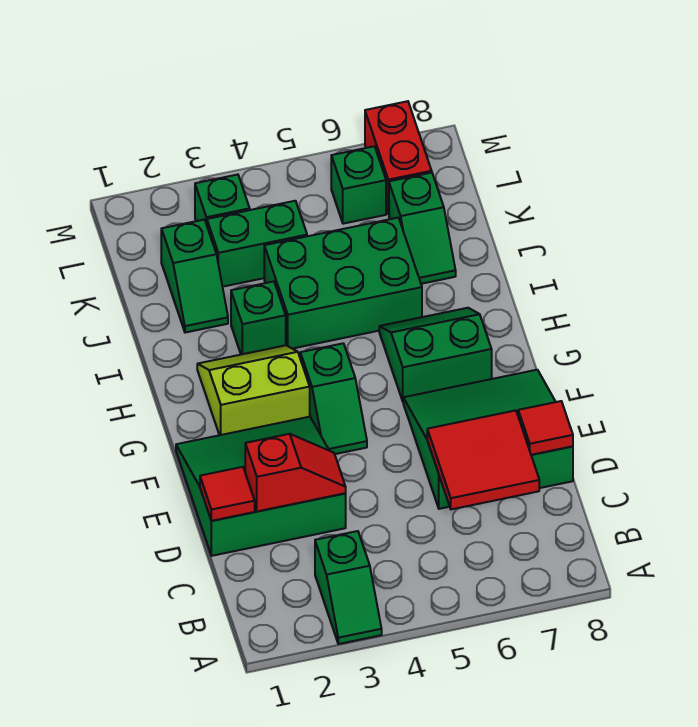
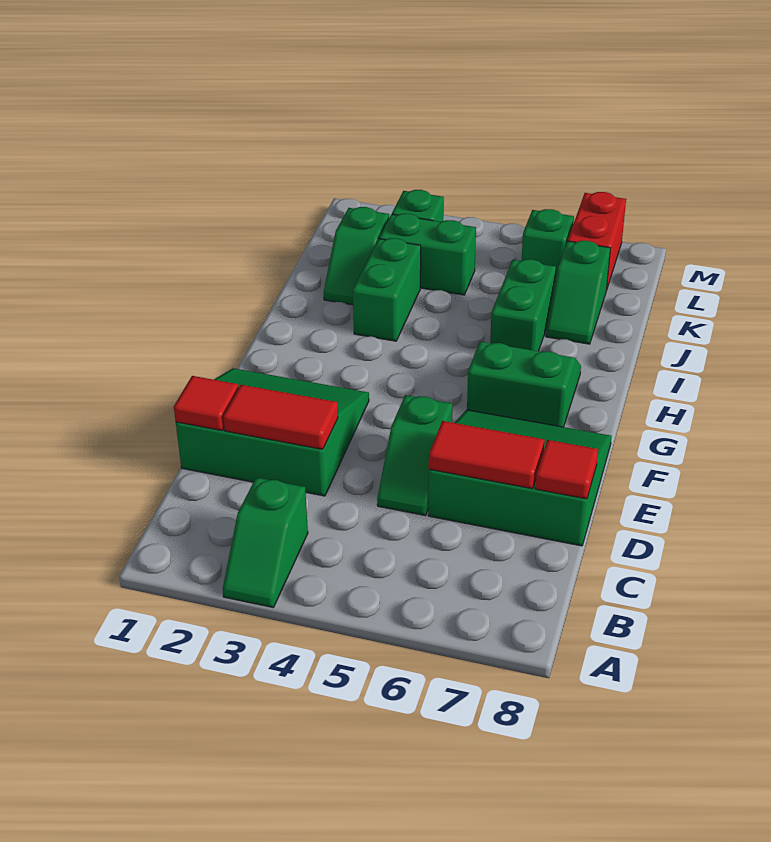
red 2x2 tile [427,410,539,509] -> red 1x2 tile [429,421,545,489]
red 1x2 slope [245,434,346,511] -> red 1x2 tile [223,385,338,449]
green 1x2 slope [300,343,367,454] -> green 1x2 slope moved to [377,395,453,516]
lime 2x2 slope [197,345,310,435] -> none
green 1x1 brick [231,281,286,355] -> green 1x2 brick [353,238,421,341]
green 2x3 brick [264,218,422,349] -> green 1x2 brick [490,259,556,351]

